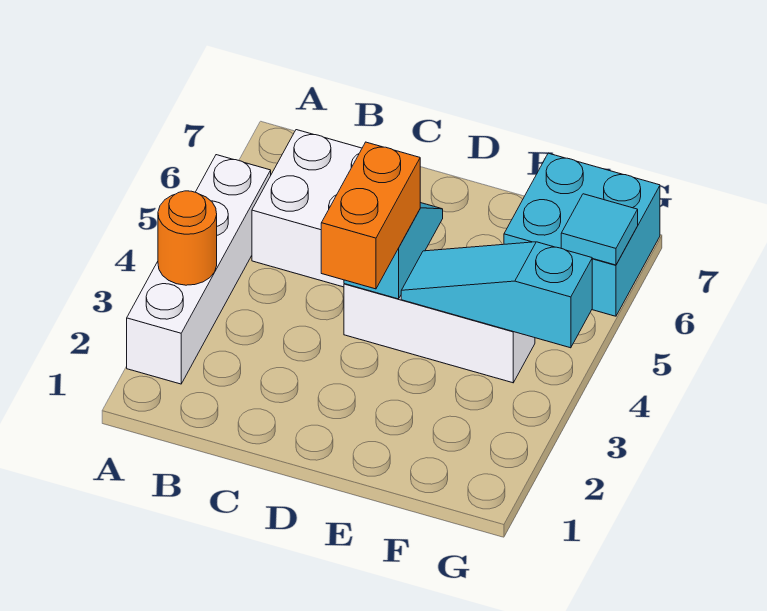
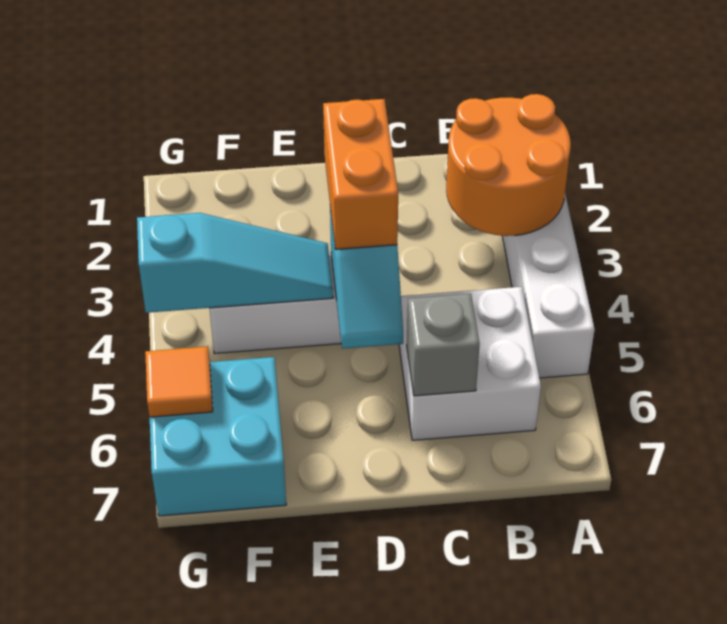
orange 1x1 round brick [158,191,217,285] -> orange 2x2 round brick [446,94,571,236]
none -> grey 1x1 brick [407,294,480,396]
cyan 1x1 tile [561,194,638,265] -> orange 1x1 tile [145,346,213,417]

